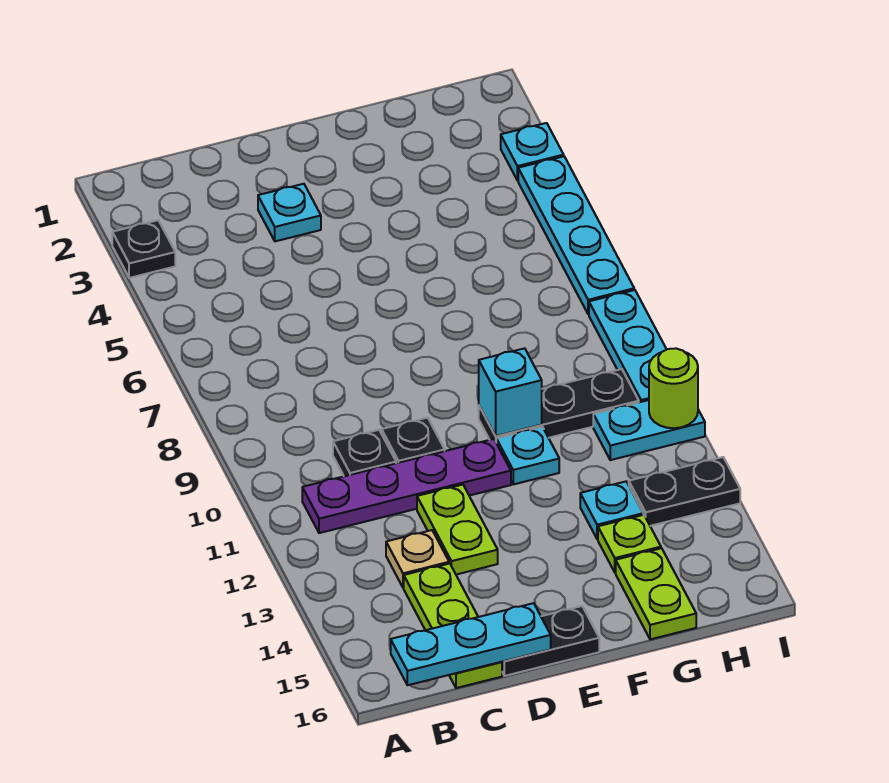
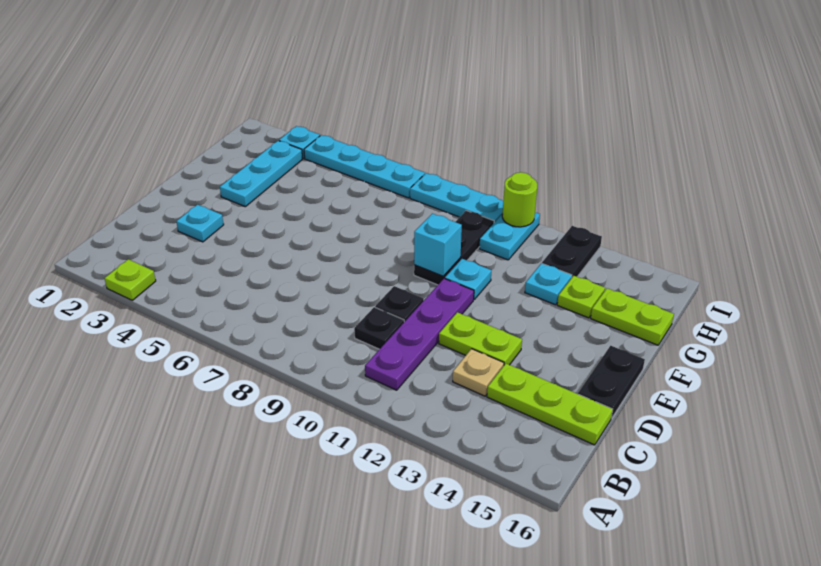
black 1x1 plate [112,220,175,278] -> lime 1x1 plate [104,259,156,300]
cyan 1x3 plate [391,603,551,685] -> cyan 1x3 plate moved to [220,141,303,207]

